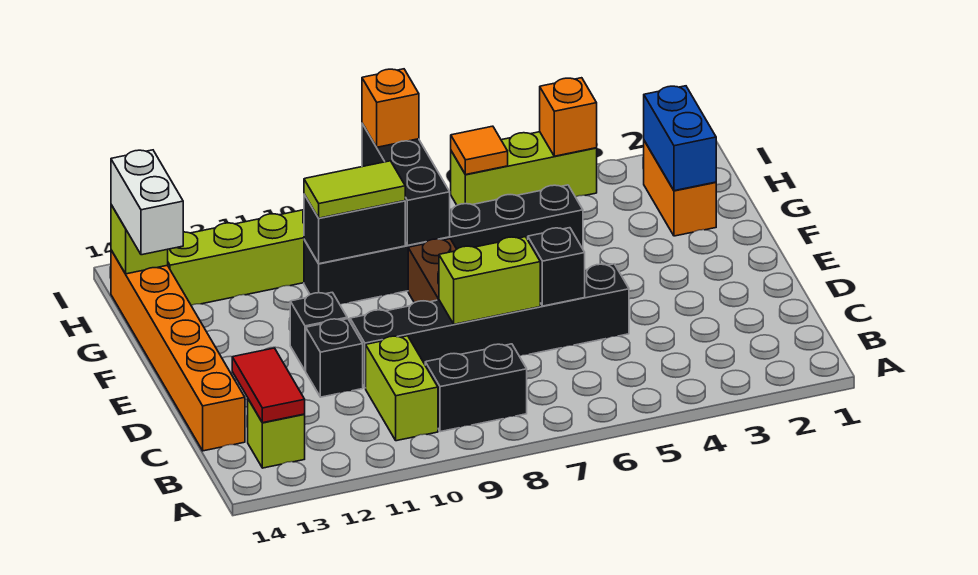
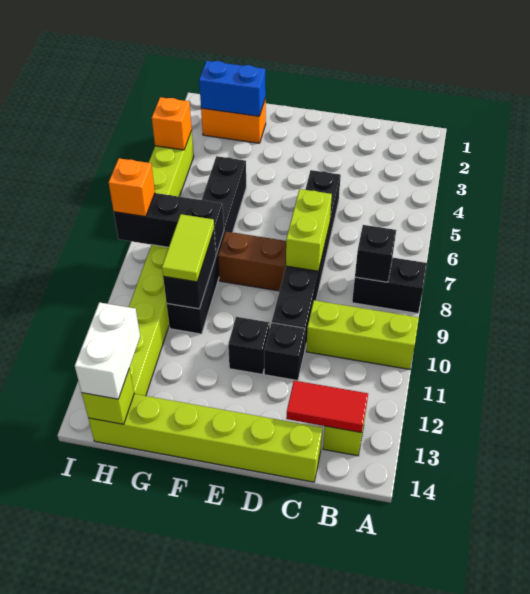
black 1x2 brick [425,344,527,432] -> black 1x2 brick turned to [352,257,427,313]
lime 1x2 brick [366,336,438,441] -> lime 1x3 brick [306,300,419,369]
orange 1x6 brick [111,250,245,451] -> lime 1x6 brick [88,394,323,482]
black 1x1 brick [528,228,585,306] -> black 1x1 brick moved to [355,225,396,282]
white 1x2 brick [111,150,183,255] -> white 1x2 brick turned to [75,302,140,399]
orange 1x1 tile [451,126,508,175] -> none

